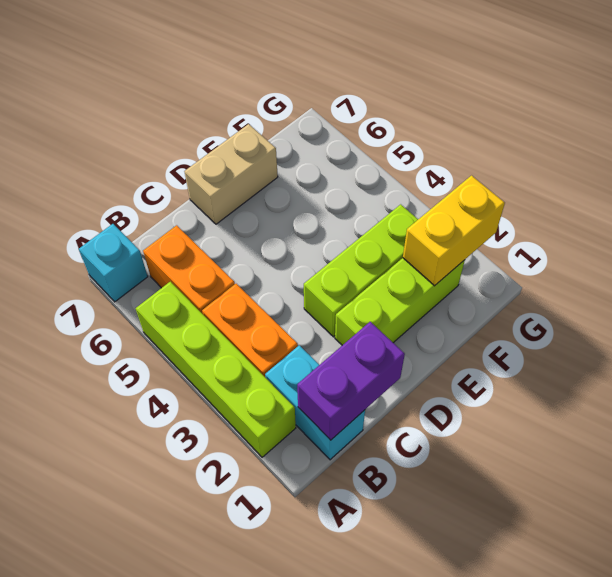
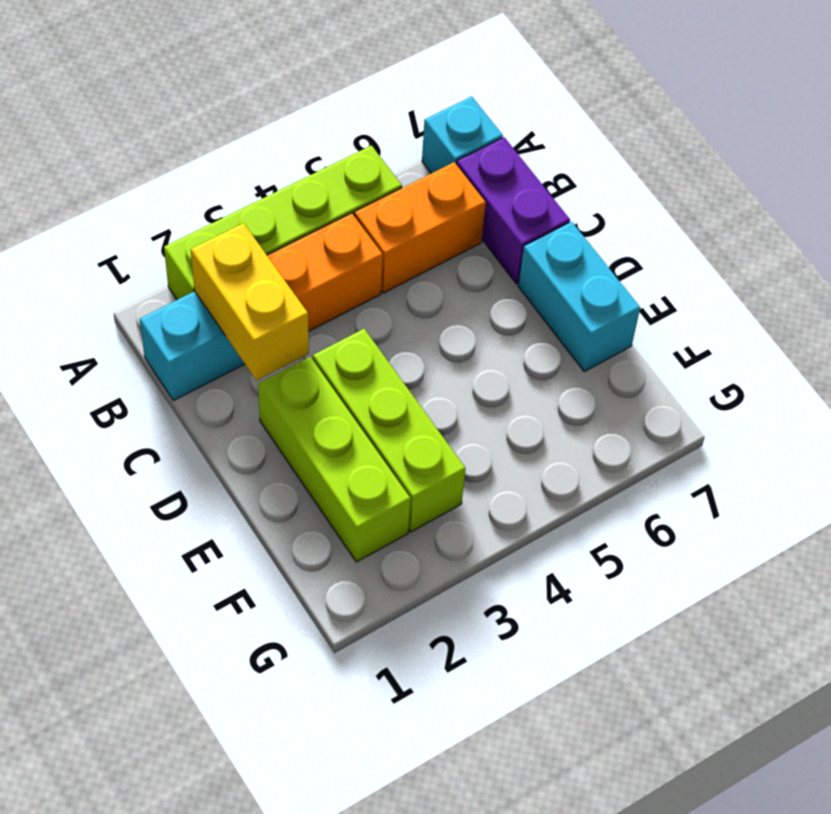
purple 1x2 brick [297,322,405,440] -> purple 1x2 brick moved to [456,137,570,284]
tan 1x2 brick [184,124,278,224] -> cyan 1x2 brick [518,222,640,371]
yellow 1x2 brick [403,176,505,286] -> yellow 1x2 brick moved to [191,223,309,381]

